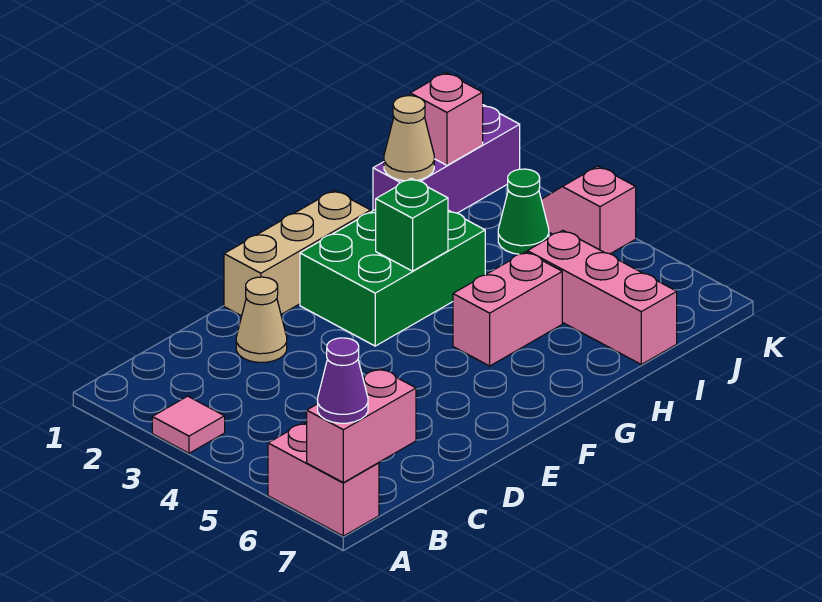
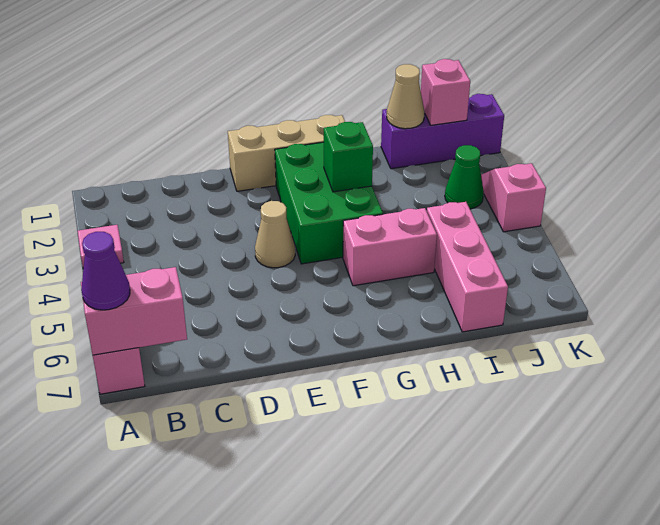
tan 1x1 cone [236,277,287,362] -> tan 1x1 cone moved to [255,201,295,268]
green 2x3 brick [300,209,485,346] -> green 2x3 brick turned to [275,142,383,264]

